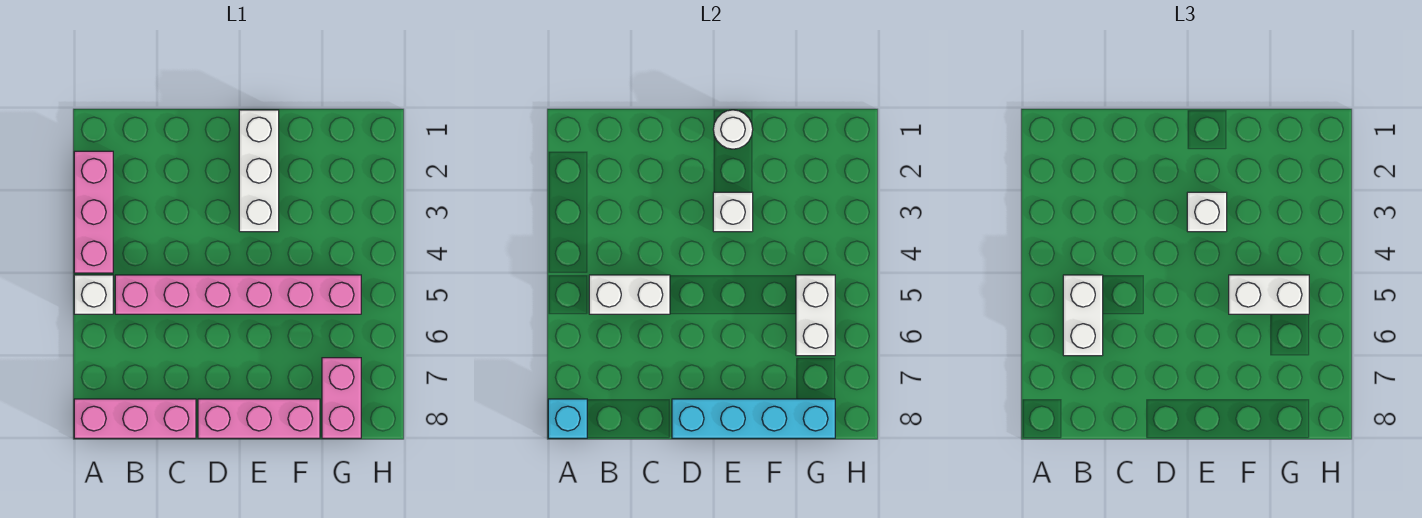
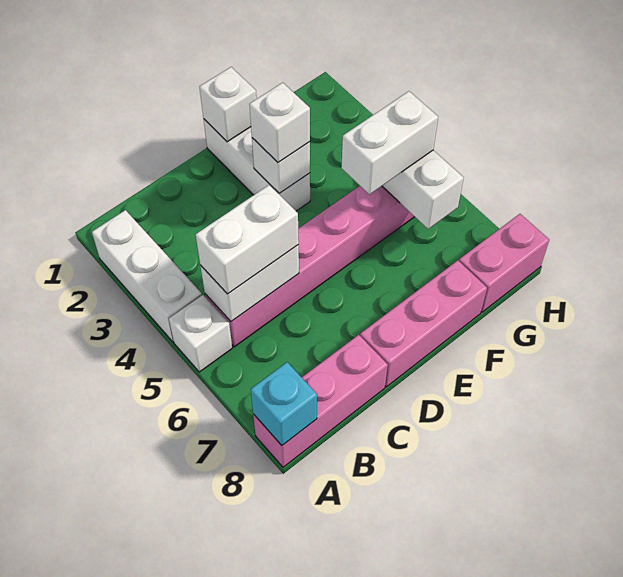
pink 1x3 brick [74,151,113,273] -> white 1x3 brick [92,210,202,342]
white 1x2 brick [1063,275,1103,356] -> white 1x2 brick turned to [196,185,299,294]
cyan 1x4 brick [672,399,835,438] -> none
white 1x1 round brick [713,110,753,149] -> white 1x1 brick [200,67,256,142]
pink 1x2 brick [322,358,361,438] -> pink 1x2 brick turned to [459,214,549,312]

